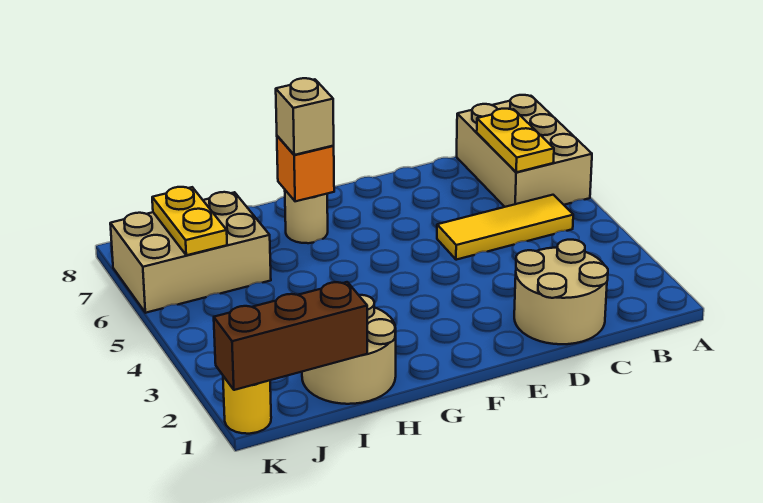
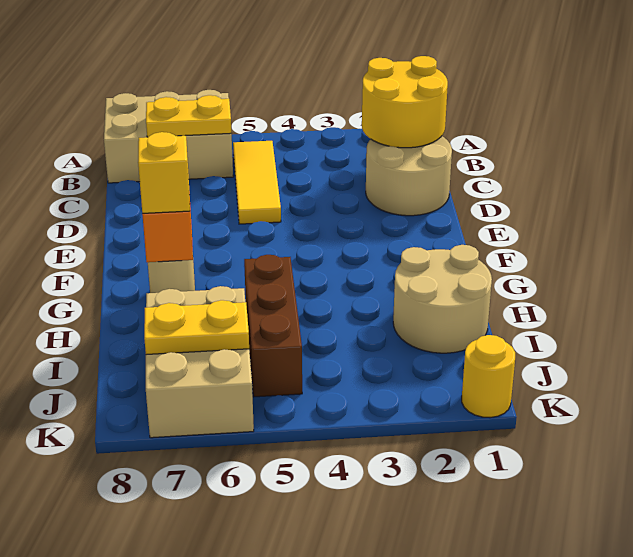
none -> yellow 2x2 round brick [362,56,448,148]
tan 1x1 brick [276,78,334,155] -> yellow 1x1 brick [138,132,190,213]
brown 1x3 brick [214,282,367,390] -> brown 1x3 brick moved to [244,255,302,397]

